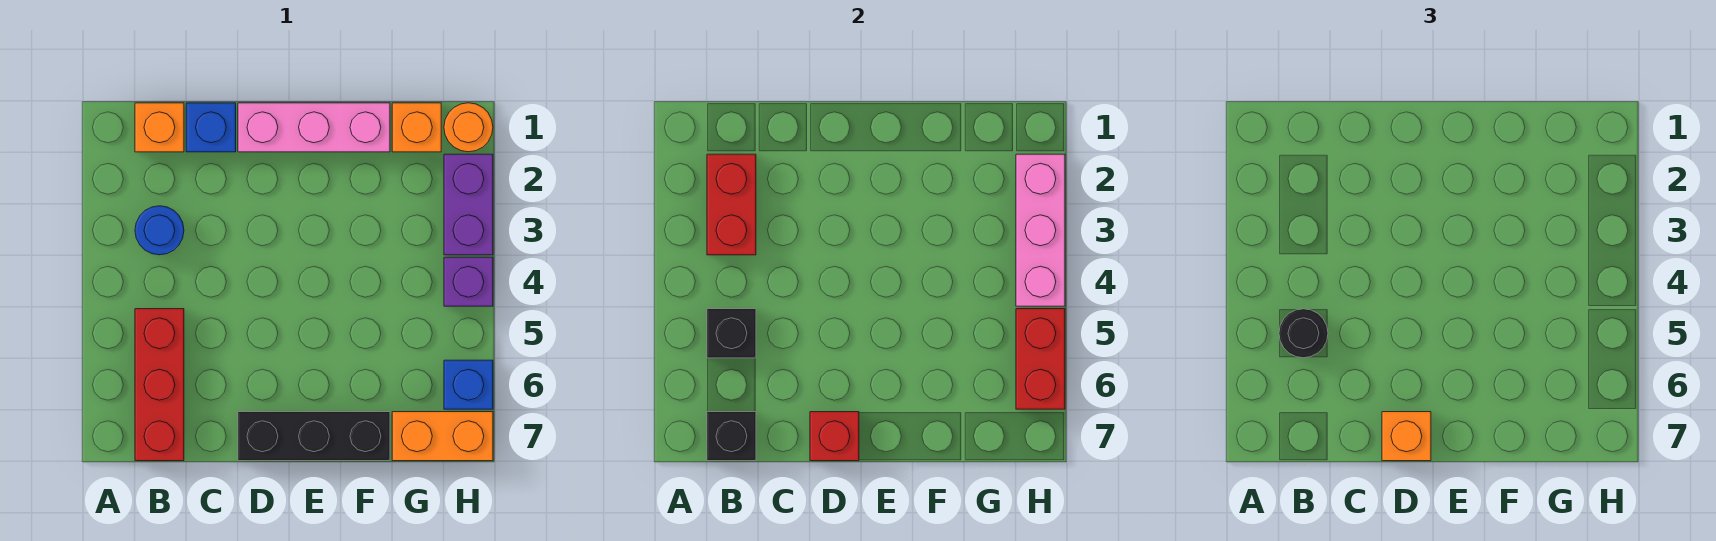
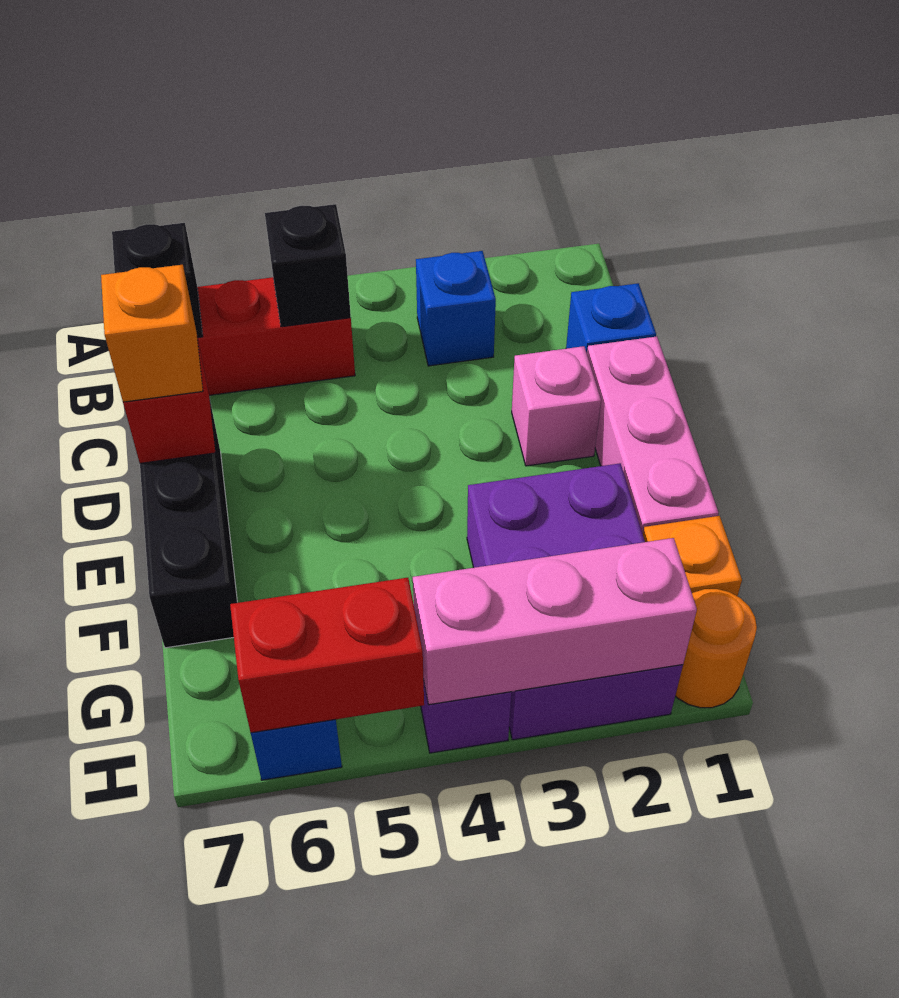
orange 1x1 brick [135,103,184,152] -> none
red 1x2 brick [707,154,756,255] -> none
blue 1x1 round brick [135,206,184,255] -> blue 1x1 brick [416,251,496,366]
black 1x1 round brick [1279,309,1328,358] -> none
none -> pink 1x1 brick [512,346,601,466]
orange 1x2 brick [392,412,493,461] -> none
purple 1x2 brick [444,154,493,255] -> purple 2x3 brick [467,463,683,740]

